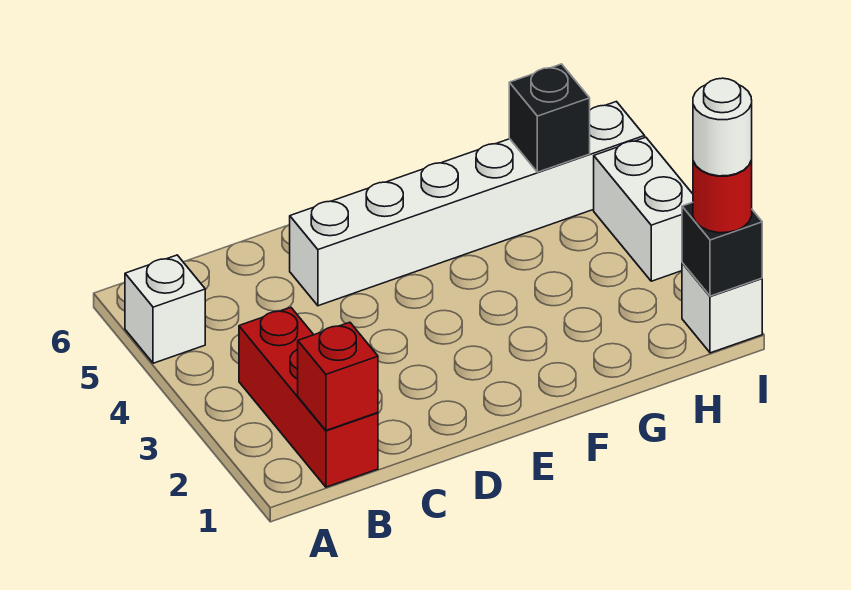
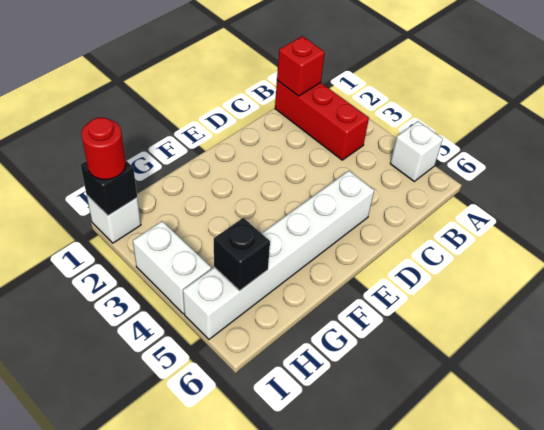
white 1x1 round brick [693,78,752,176] -> none

